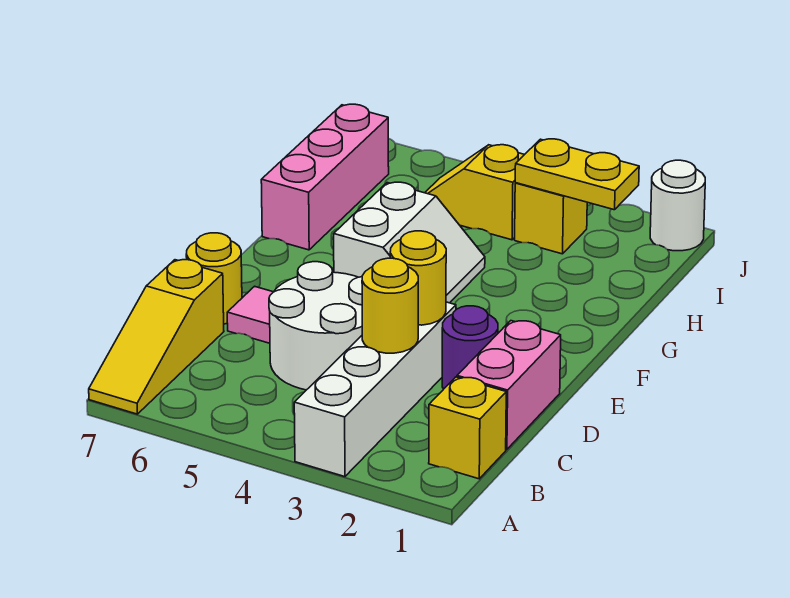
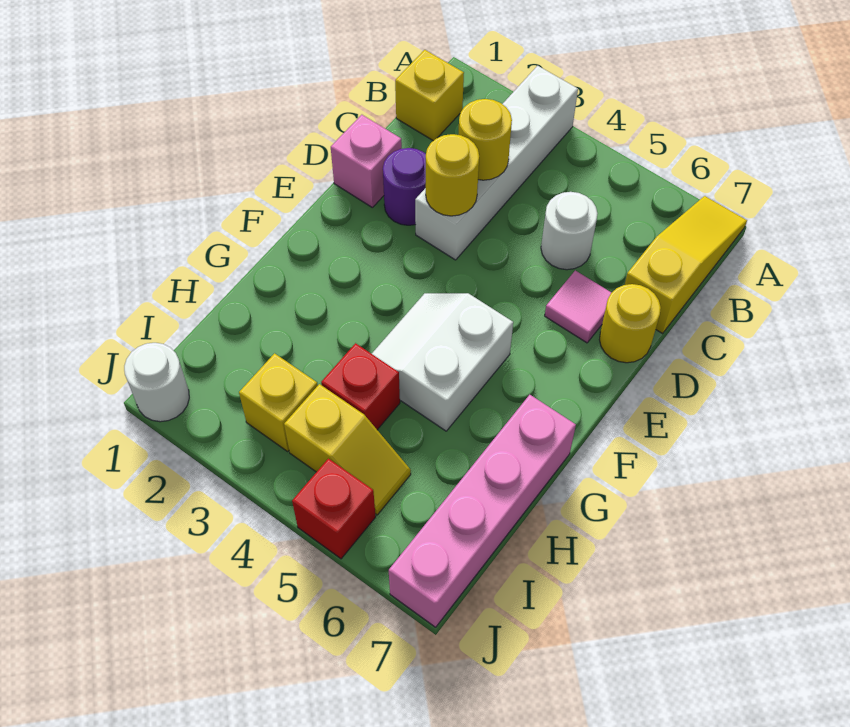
pink 1x2 brick [457,321,561,449] -> pink 1x1 brick [331,115,402,207]
white 2x2 round brick [269,262,362,390] -> white 1x1 round brick [541,192,598,270]
pink 1x3 brick [261,104,389,250] -> pink 1x4 brick [389,395,576,627]
none -> red 1x1 brick [321,343,400,430]
yellow 1x2 plate [515,139,639,210] -> none
none -> red 1x1 brick [292,459,376,559]

